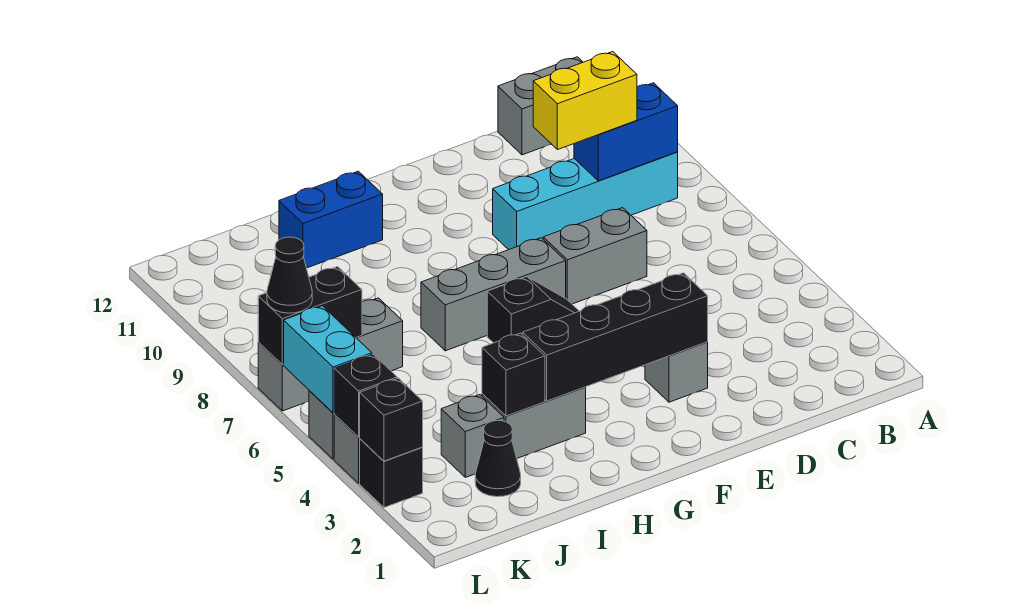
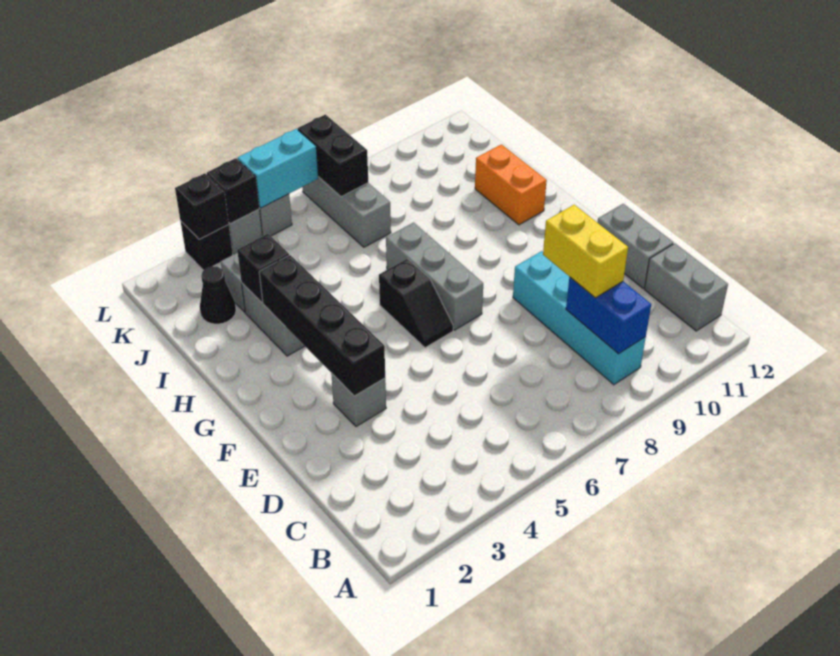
grey 1x2 brick [543,208,647,304] -> grey 1x2 brick moved to [597,204,674,288]
blue 1x2 brick [279,171,383,268] -> orange 1x2 brick [475,144,547,225]
black 1x1 cone [267,237,312,313] -> none

